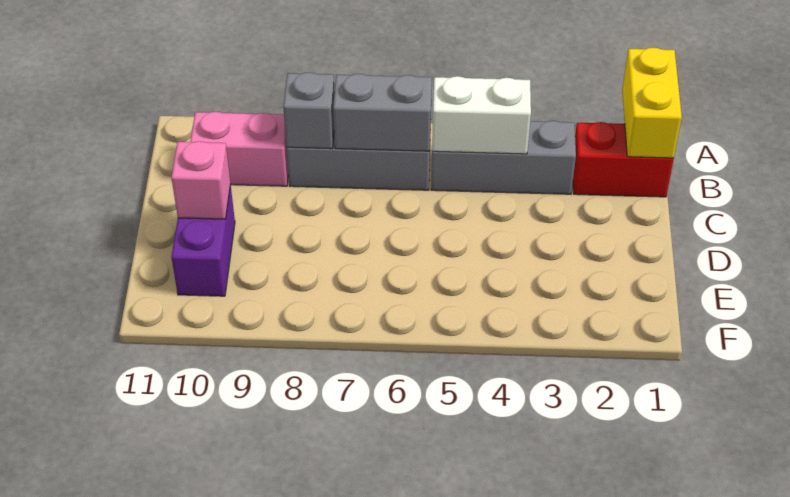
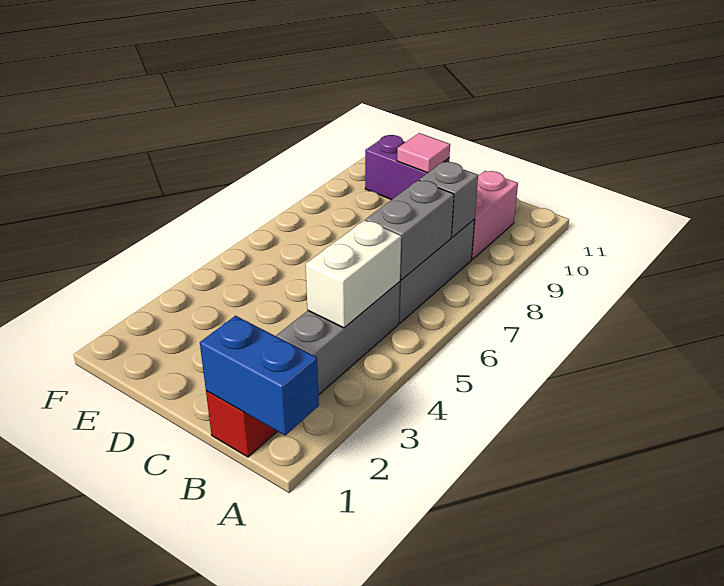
yellow 1x2 brick [622,47,682,158] -> blue 1x2 brick [200,316,319,435]
pink 1x1 brick [171,141,231,219] -> pink 1x1 tile [397,133,450,173]

